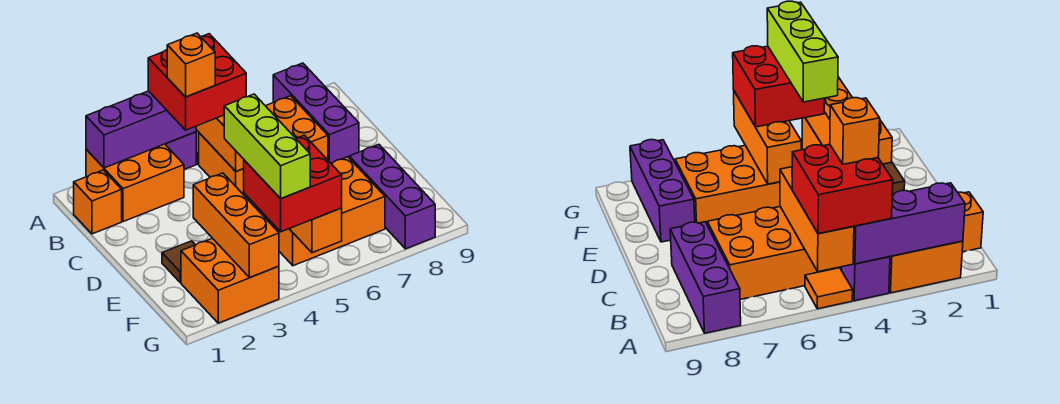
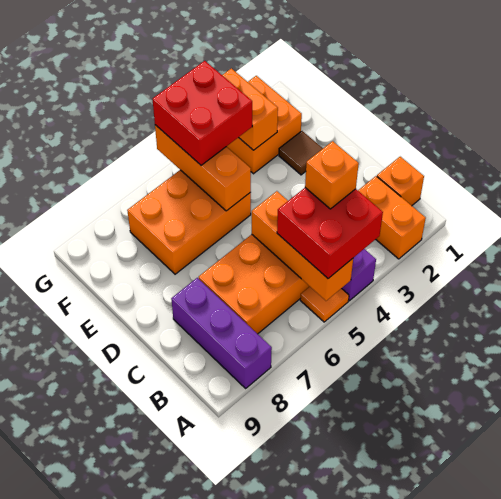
orange 2x2 brick [86,144,184,222] -> orange 1x2 brick [358,176,426,259]
purple 1x3 brick [86,91,196,168] -> none
orange 1x3 brick [193,173,279,278] -> orange 1x2 brick [222,68,278,150]
lime 1x3 brick [224,94,310,199] -> none
purple 1x3 brick [349,144,435,249] -> none

